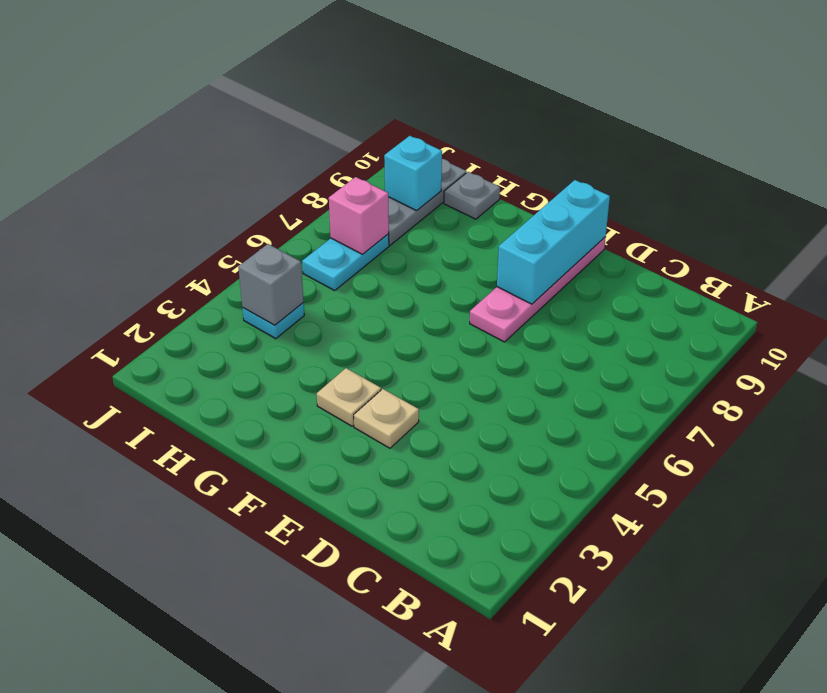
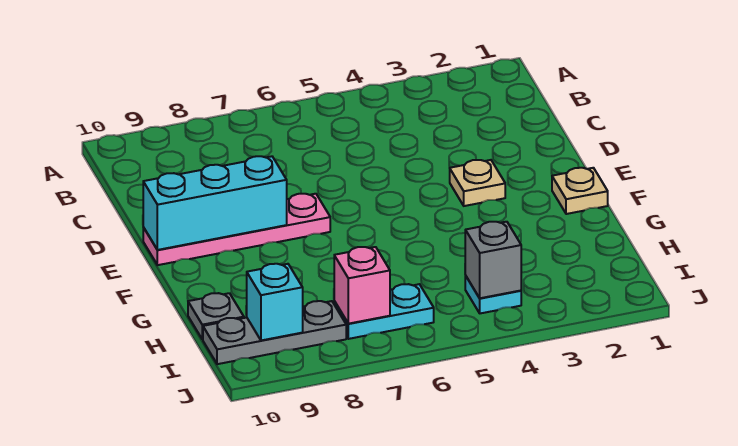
tan 1x1 plate [317,368,381,426] -> tan 1x1 plate moved to [552,168,608,214]

